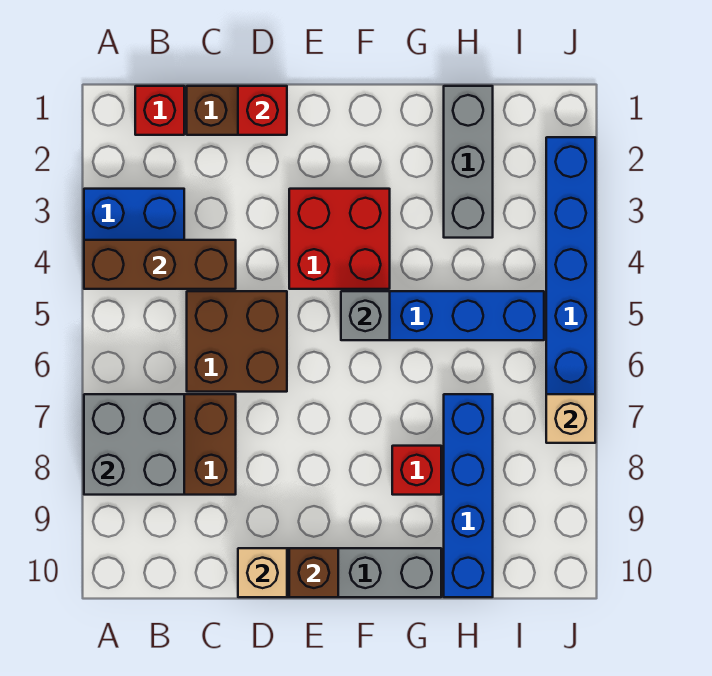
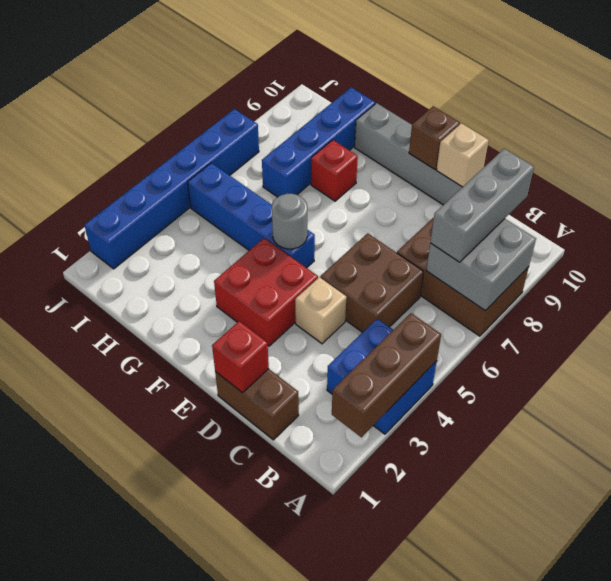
brown 1x3 brick [84,240,236,289] -> brown 1x3 brick turned to [332,313,441,437]
red 1x1 brick [135,86,184,135] -> none
grey 1x1 brick [341,291,390,340] -> grey 1x1 round brick [272,194,307,249]
grey 1x3 brick [444,86,493,238] -> grey 1x3 brick moved to [430,149,534,262]
tan 1x1 brick [546,394,595,443] -> tan 1x1 brick moved to [295,277,346,344]

